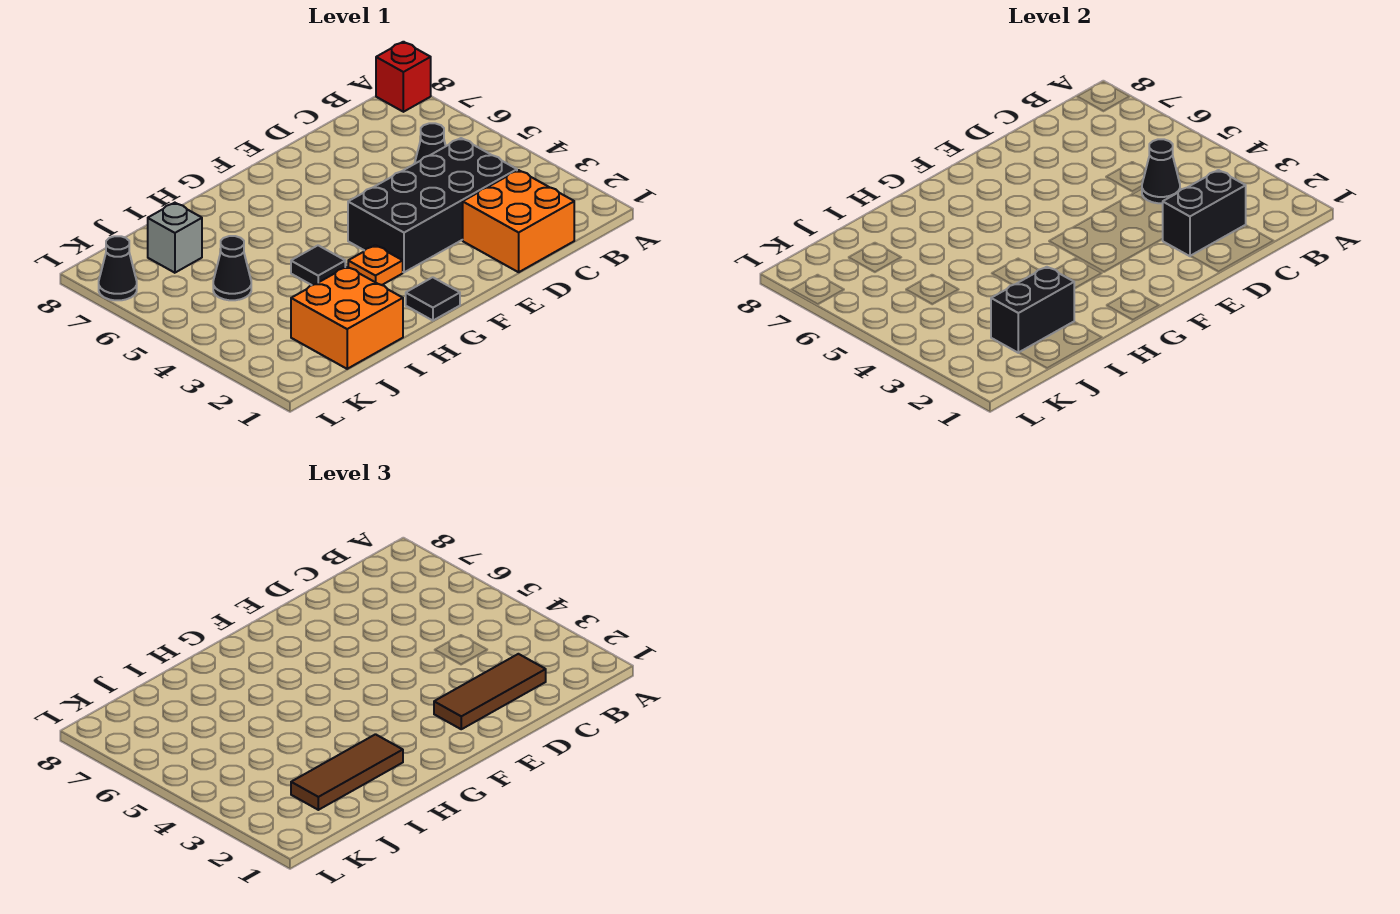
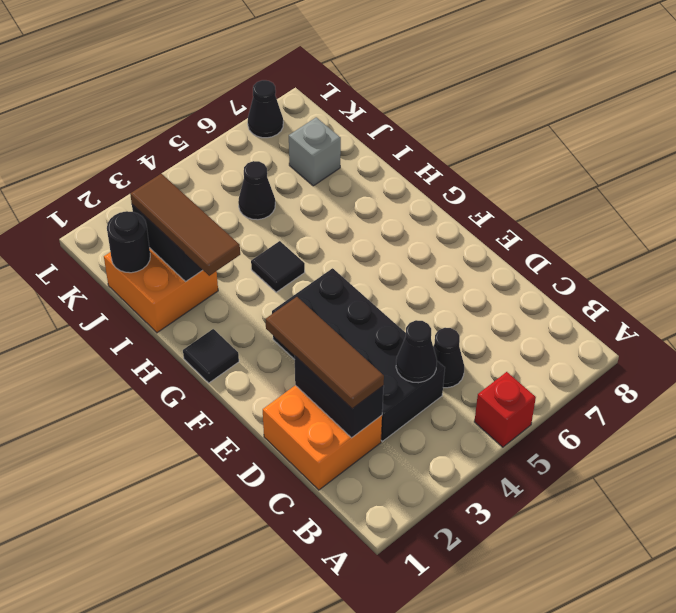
red 1x1 brick [376,42,431,112] -> red 1x1 brick moved to [474,372,536,447]
orange 1x1 plate [348,245,403,285] -> none
none -> black 1x1 round brick [107,211,150,273]

